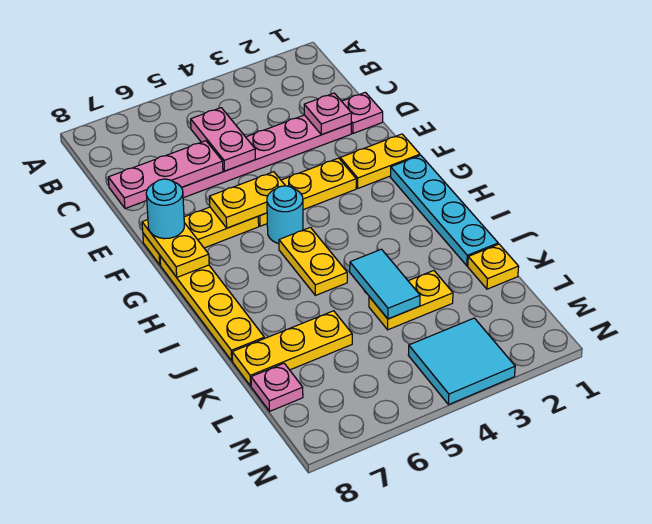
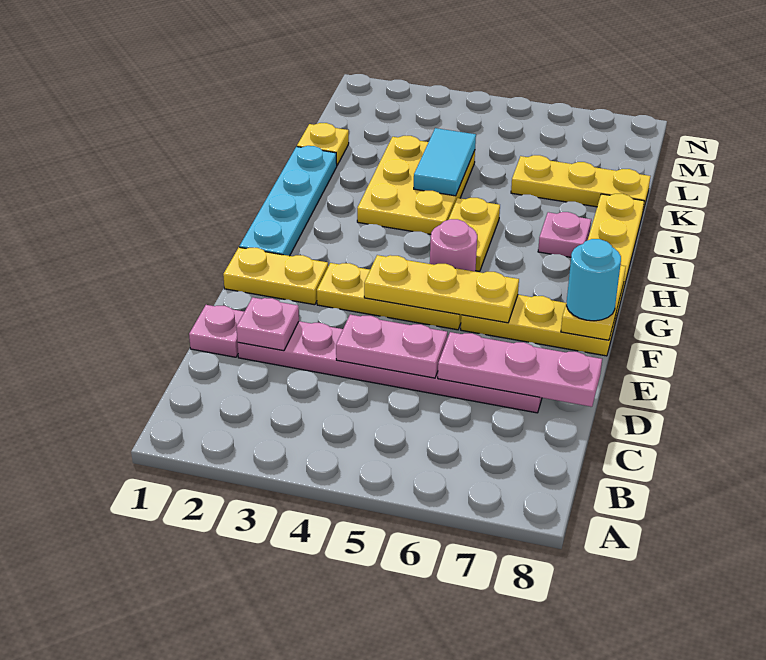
pink 1x2 plate [191,108,256,171] -> pink 1x2 plate turned to [336,315,447,378]
yellow 1x2 plate [209,172,285,228] -> yellow 1x3 plate [364,255,519,323]
cyan 1x1 round brick [267,186,303,244] -> pink 1x1 round brick [430,219,477,271]
yellow 1x2 plate [369,271,453,330] -> yellow 2x3 plate [357,136,475,234]
pink 1x1 plate [251,363,303,411] -> pink 1x1 plate moved to [538,212,591,257]
cyan 2x2 tile [408,318,515,405] -> none

